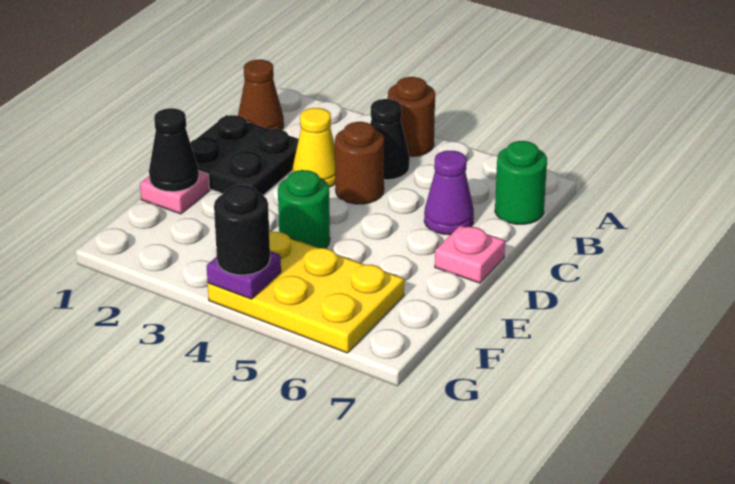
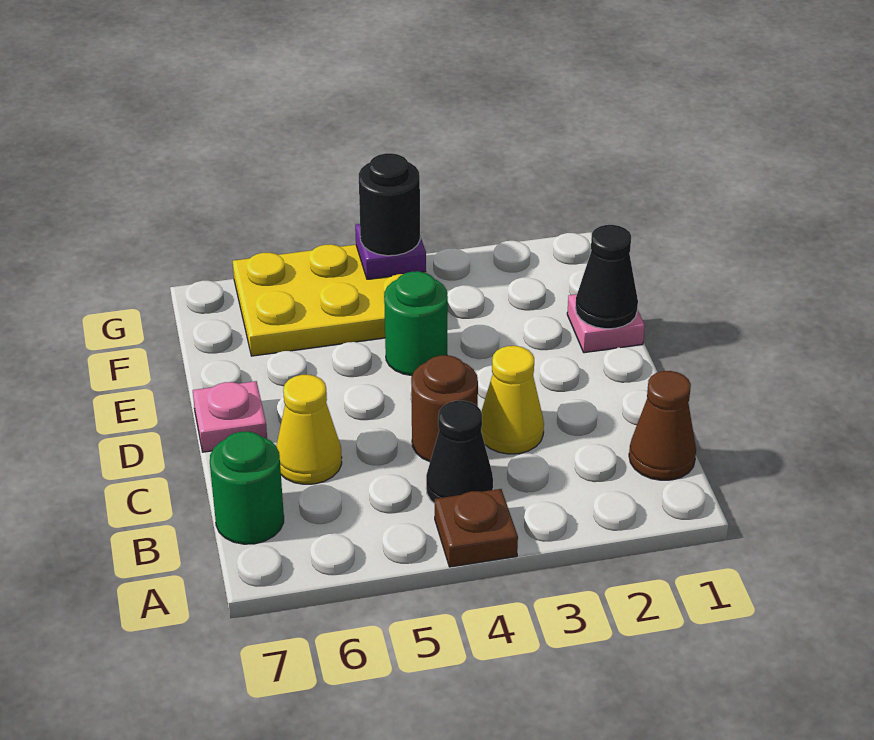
brown 1x1 round brick [388,77,435,156] -> brown 1x1 plate [435,489,518,567]
black 2x2 plate [190,115,299,195] -> none
purple 1x1 cone [424,151,474,235] -> yellow 1x1 cone [276,375,342,484]

